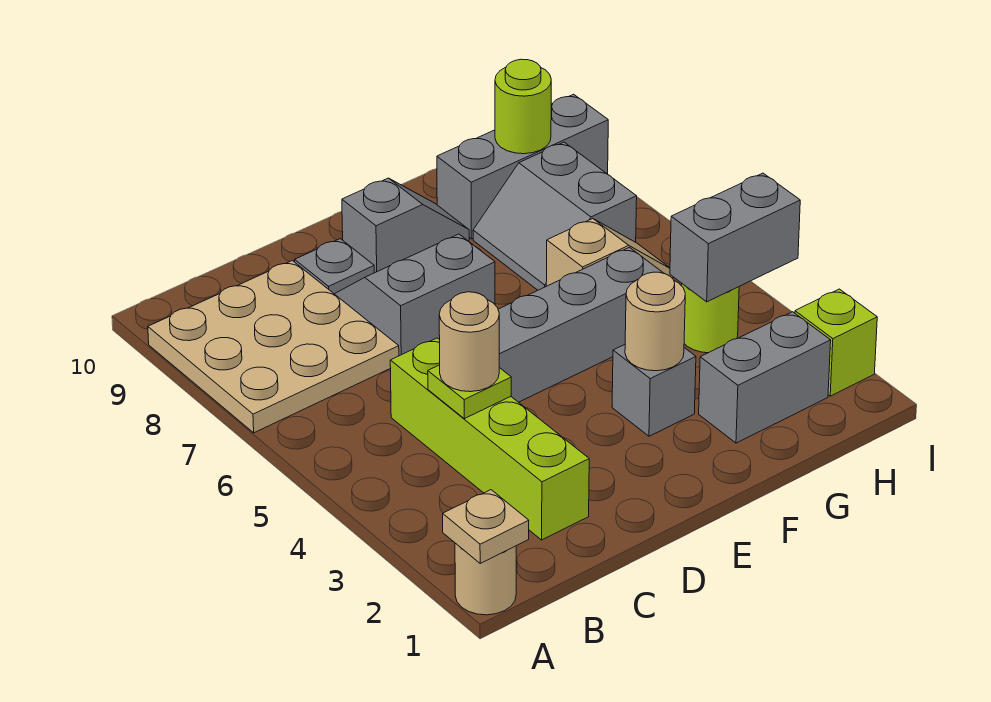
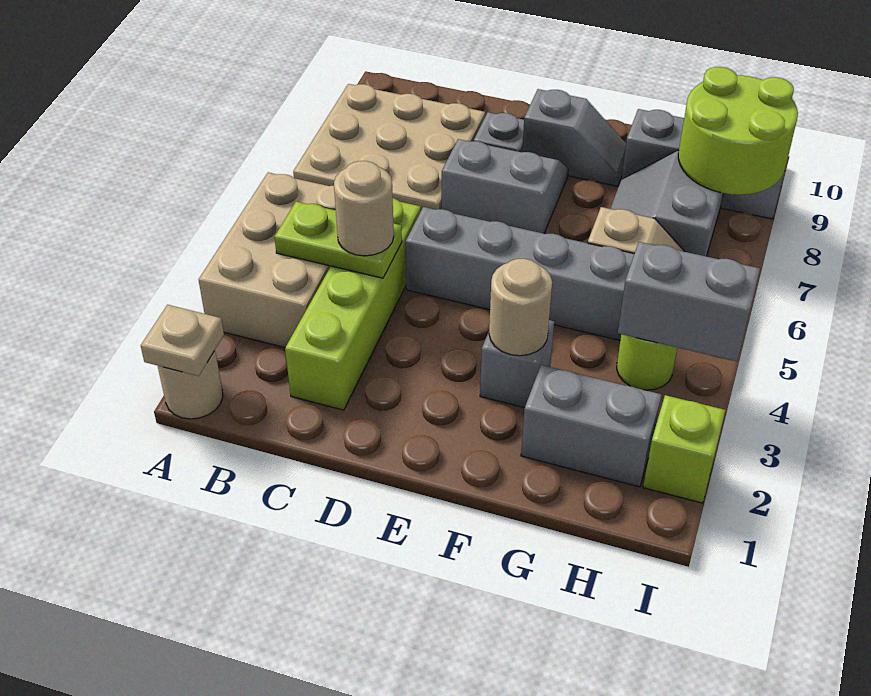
none -> tan 2x3 brick [199,173,336,347]
lime 1x1 plate [428,365,511,419] -> lime 1x2 plate [275,202,402,278]
lime 1x1 round brick [495,59,551,154] -> lime 2x2 round brick [678,67,798,195]

